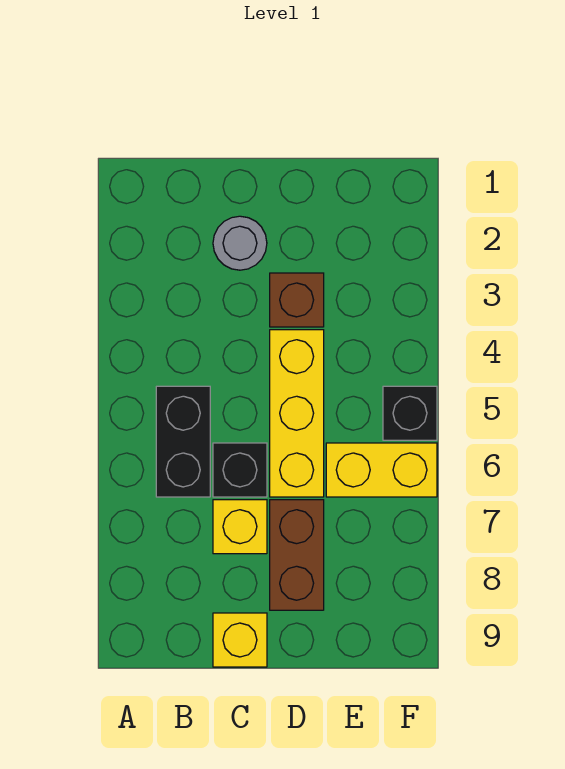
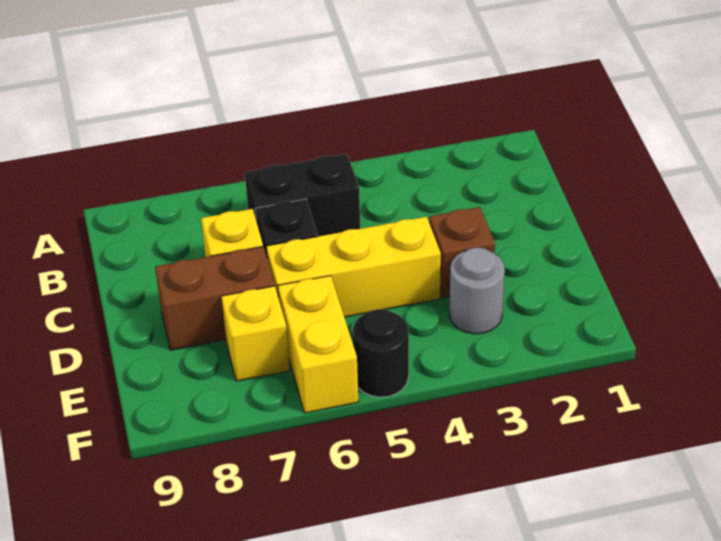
grey 1x1 round brick [213,216,267,270] -> grey 1x1 round brick moved to [449,248,505,334]
yellow 1x1 brick [213,613,267,667] -> yellow 1x1 brick moved to [221,286,290,381]
black 1x1 brick [383,386,437,440] -> black 1x1 round brick [353,309,409,397]

